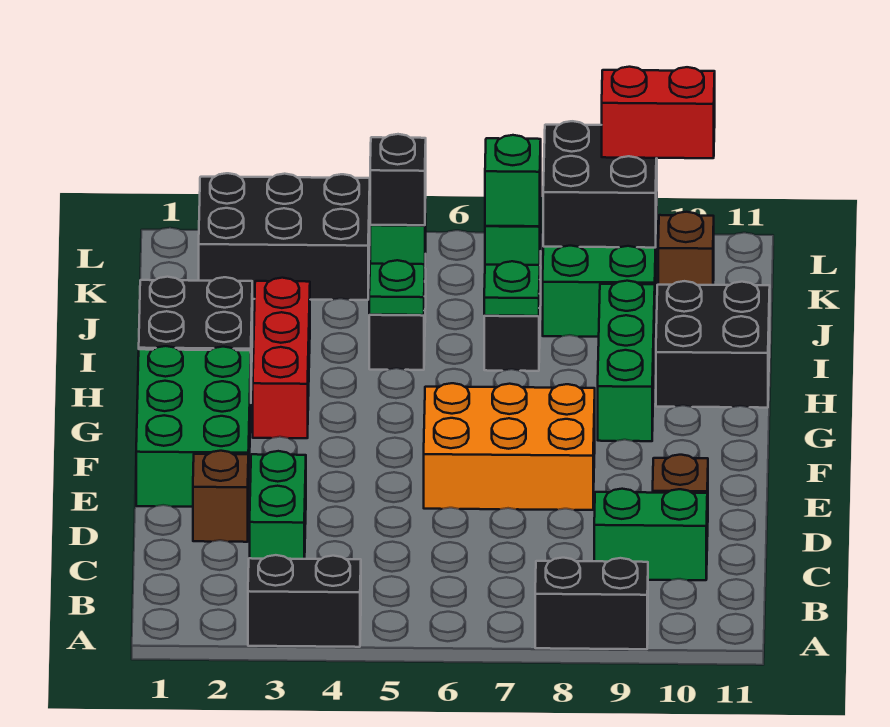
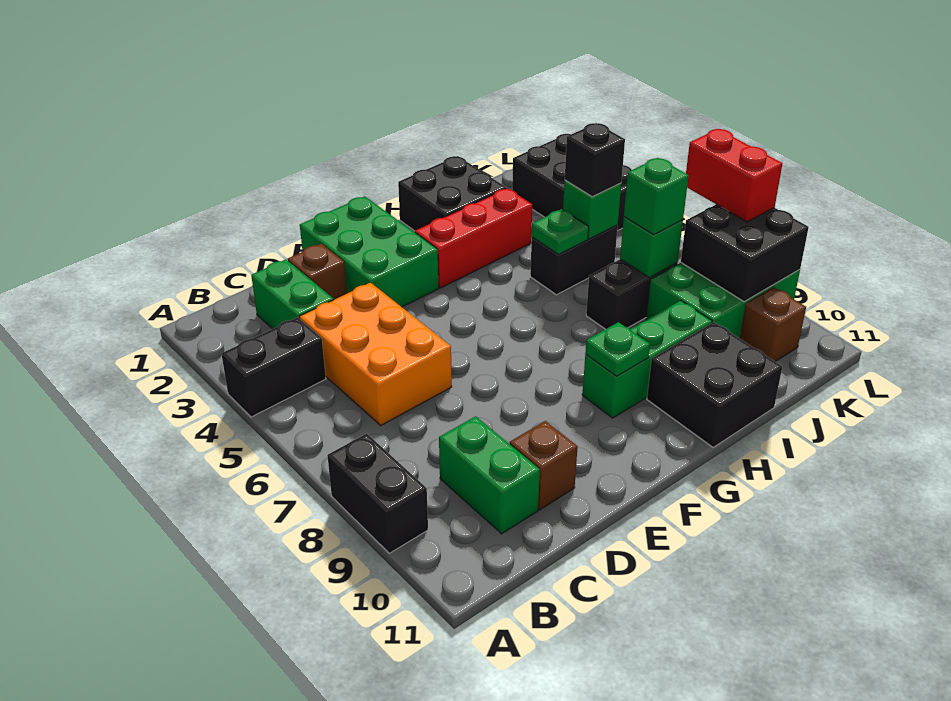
black 1x2 brick [248,555,361,647] -> black 1x2 brick turned to [221,317,326,417]
green 1x2 brick [250,451,306,559] -> green 1x2 brick turned to [251,259,334,329]
green 2x3 brick [136,346,251,507] -> green 2x3 brick turned to [300,196,439,307]
orange 2x3 brick [424,383,595,510] -> orange 2x3 brick moved to [299,283,452,425]
green 1x1 plate [484,261,540,316] -> green 1x1 plate moved to [585,322,650,376]
red 1x2 brick [602,67,715,158] -> red 1x2 brick moved to [686,129,783,222]

